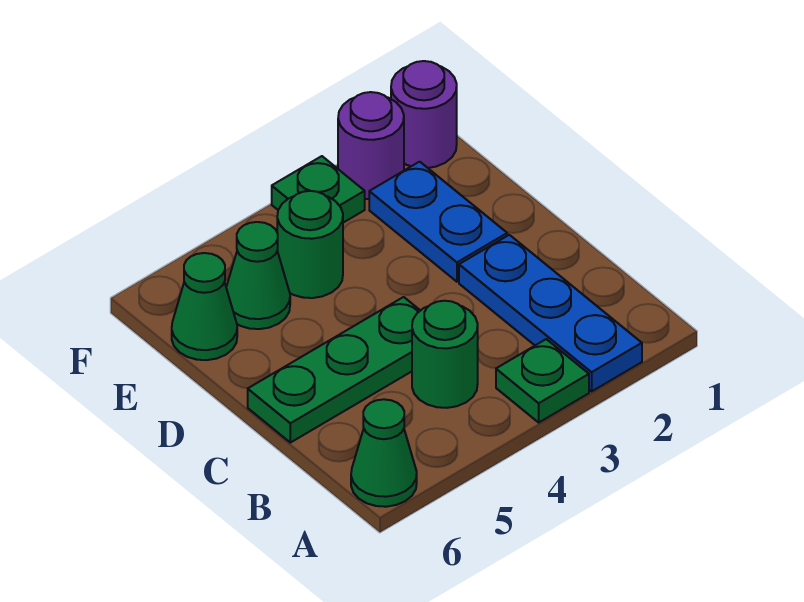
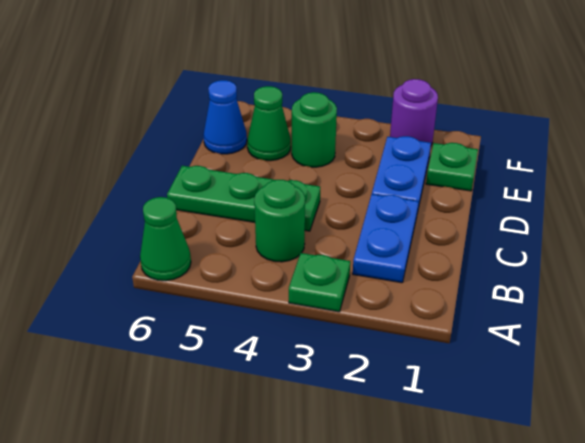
blue 1x3 plate [459,235,642,391] -> blue 1x2 plate [353,194,419,283]
green 1x1 cone [172,253,237,360] -> blue 1x1 cone [203,80,247,154]
purple 1x1 round brick [391,61,457,168] -> none
green 1x1 plate [272,156,365,223] -> green 1x1 plate moved to [426,143,478,191]

